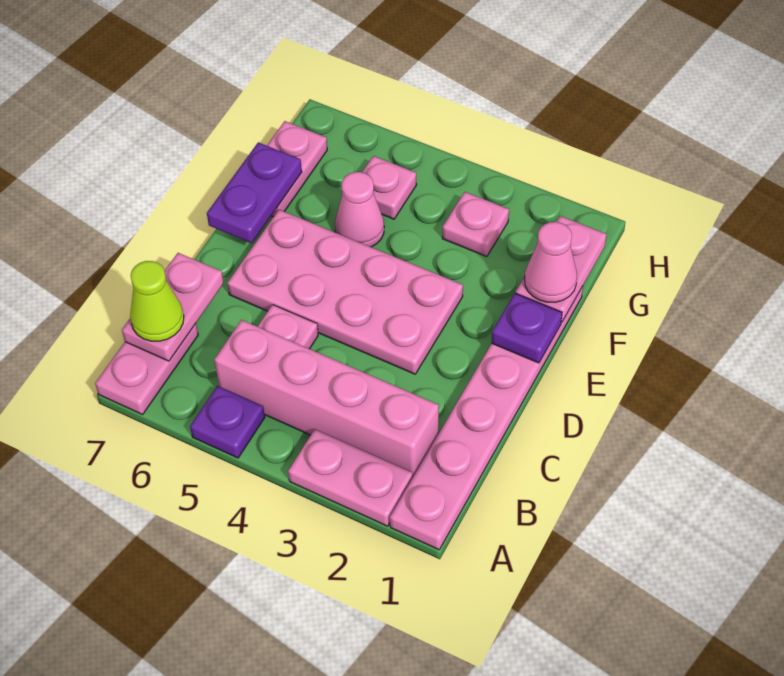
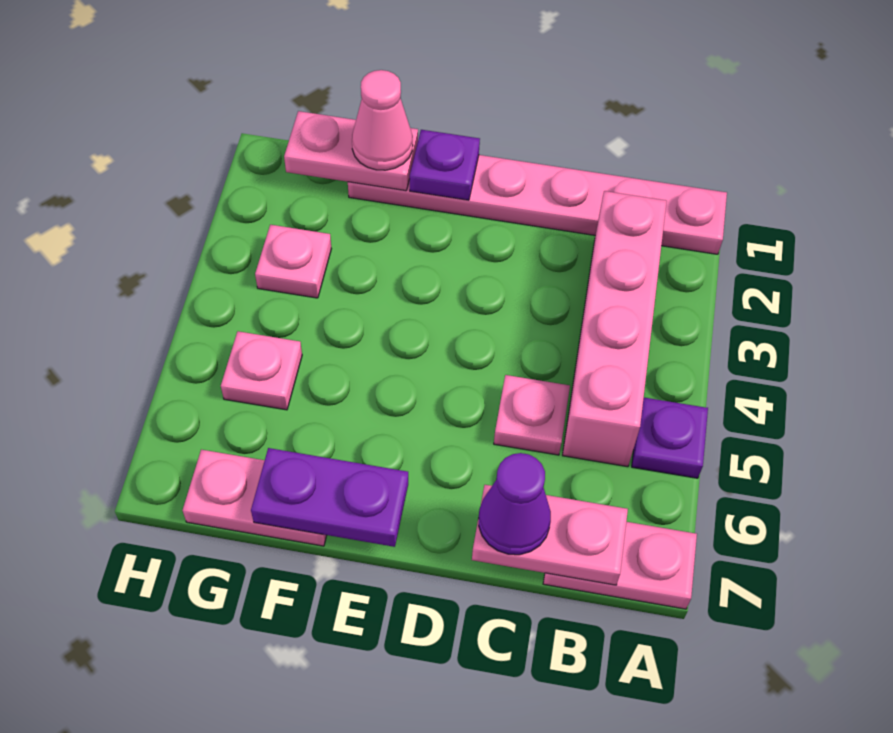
pink 1x2 plate [288,429,413,526] -> none
lime 1x1 cone [130,261,184,341] -> none
none -> purple 1x1 cone [479,453,551,555]
pink 2x4 plate [227,210,463,374] -> none
pink 1x1 cone [335,172,384,247] -> none

